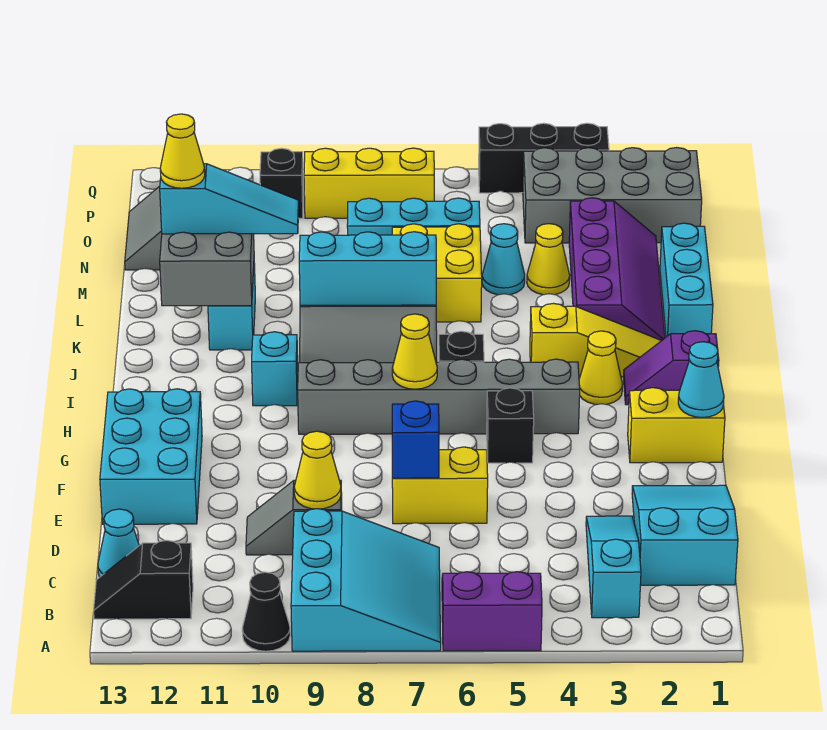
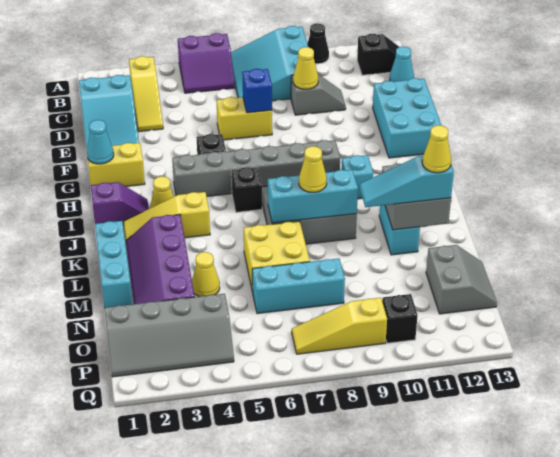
cyan 1x3 slope [586,516,641,618] -> yellow 1x3 slope [129,56,163,132]
yellow 1x1 cone [392,314,437,389] -> yellow 1x1 cone moved to [299,146,327,192]
cyan 1x1 cone [482,224,525,295] -> none
grey 2x4 brick [523,148,702,243] -> grey 2x4 slope [104,294,234,377]
yellow 1x3 brick [304,148,434,218] -> yellow 1x3 slope [292,298,387,354]
black 1x3 brick [479,123,609,193] -> none

